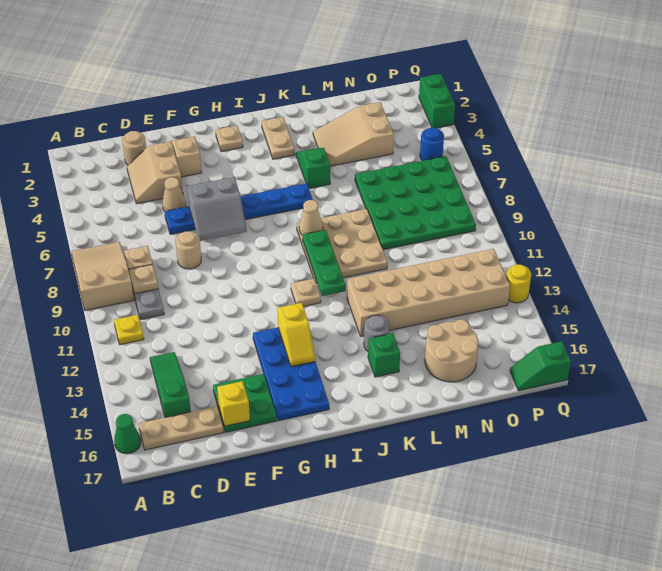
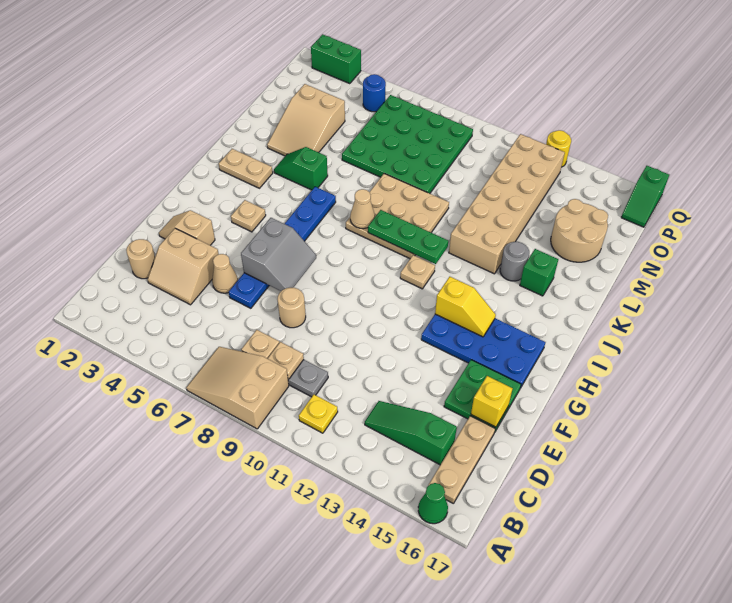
tan 1x1 plate [216,126,243,152] -> tan 1x1 plate moved to [231,200,266,232]

